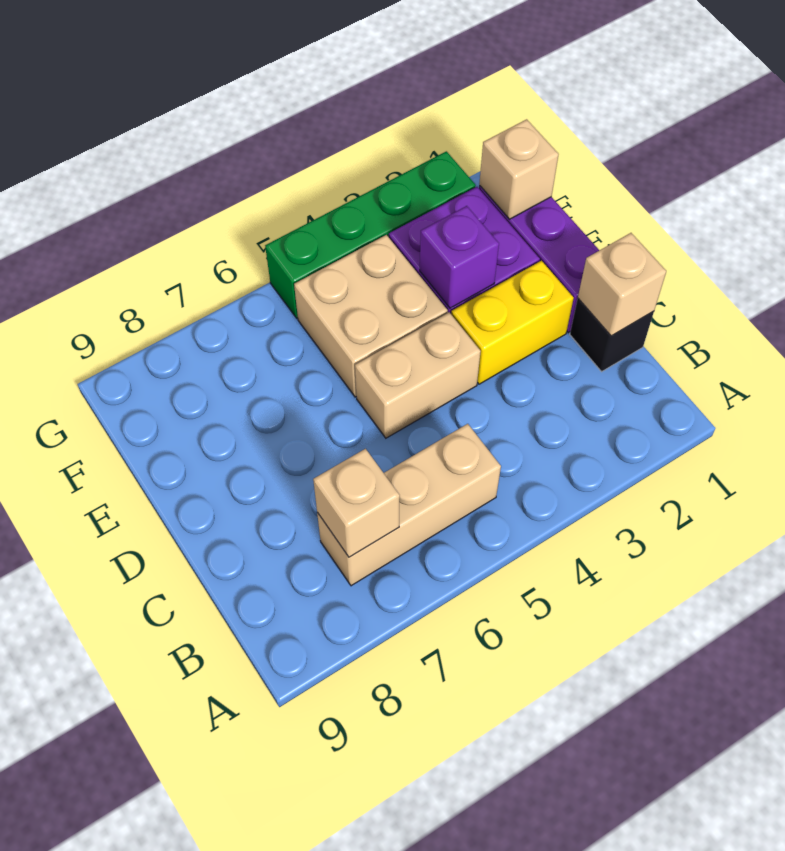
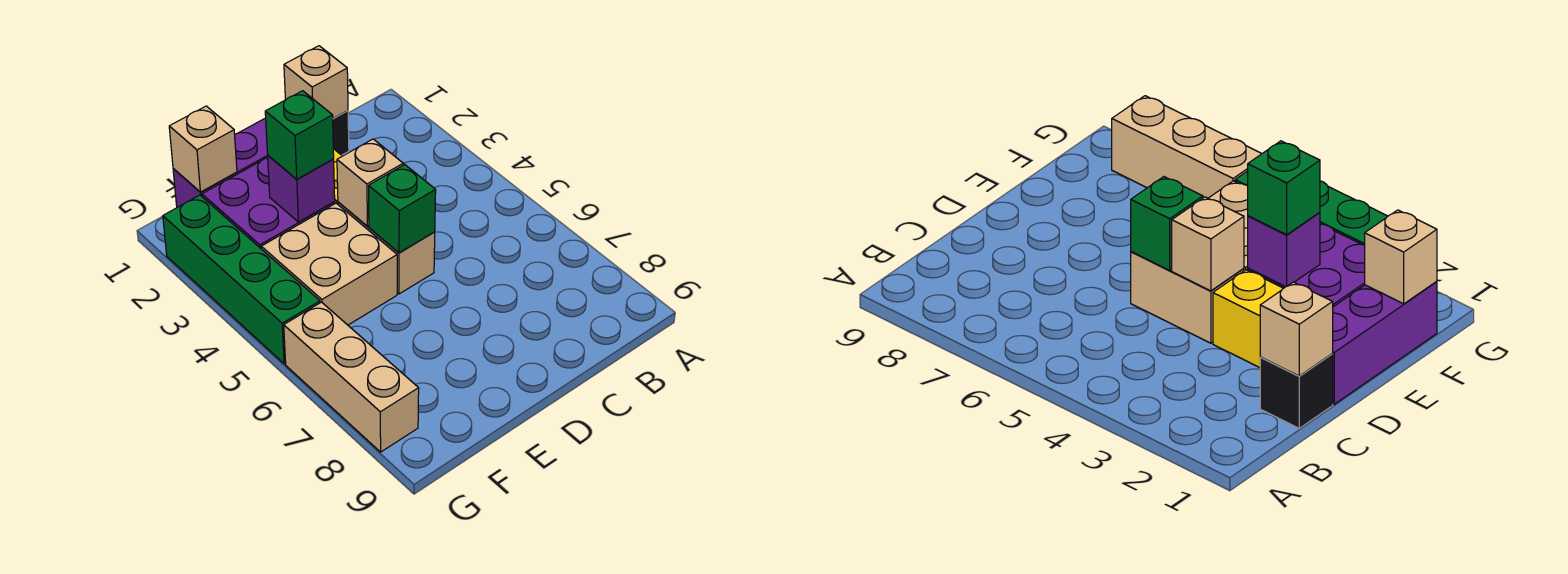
tan 1x3 brick [317,424,501,586] -> tan 1x3 brick moved to [284,302,419,452]
tan 1x1 brick [313,449,400,557] -> tan 1x1 brick moved to [337,139,403,226]
none -> green 1x1 brick [369,165,436,253]
none -> green 1x1 brick [265,91,334,179]

